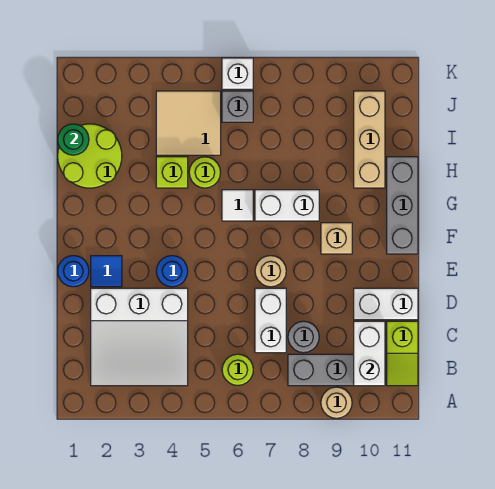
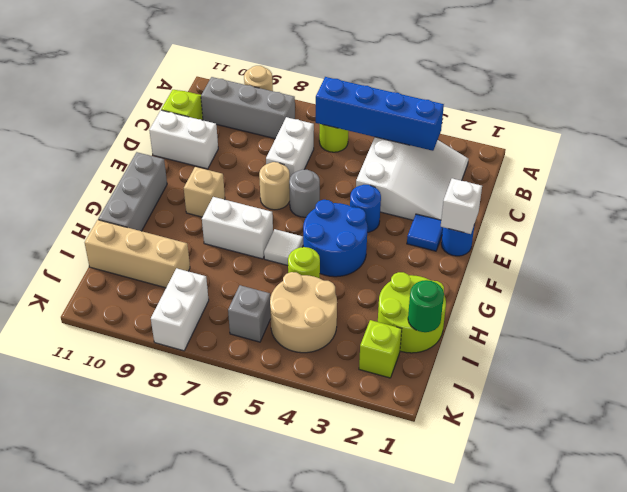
white 3x3 slope [91,288,188,386] -> white 3x3 slope turned to [356,137,468,220]
none -> blue 1x4 brick [315,77,444,151]
white 1x2 brick [354,321,385,386] -> white 1x2 brick moved to [151,268,209,351]
grey 1x1 round brick [288,321,319,353] -> grey 1x1 round brick moved to [289,169,320,217]
none -> blue 2x2 round brick [303,200,368,277]
lime 1x1 brick [156,157,188,188] -> lime 1x1 brick moved to [359,320,402,378]
tan 1x3 brick [354,91,385,188] -> tan 1x3 brick turned to [85,220,190,288]
tan 2x2 tile [156,91,221,155] -> tan 2x2 round brick [270,272,337,353]
white 1x1 brick [222,58,253,89] -> white 1x1 brick moved to [441,178,482,234]

